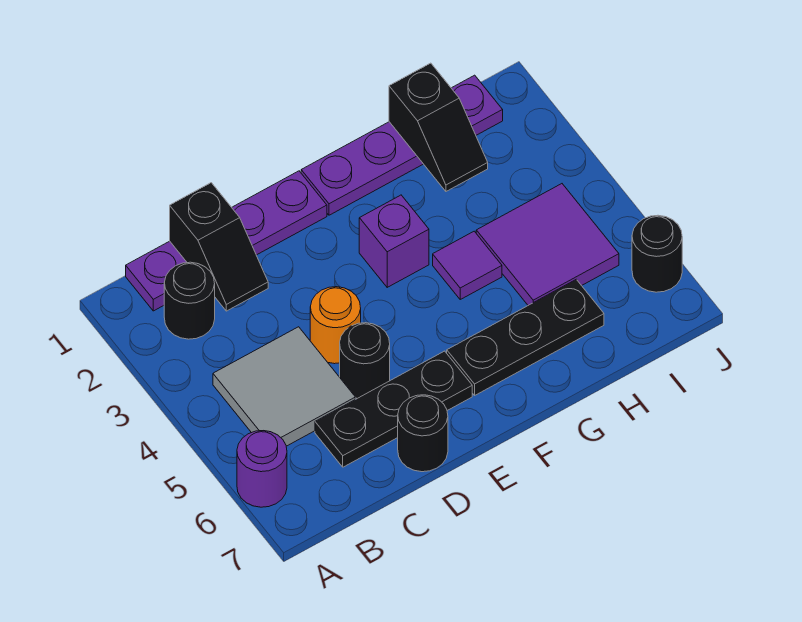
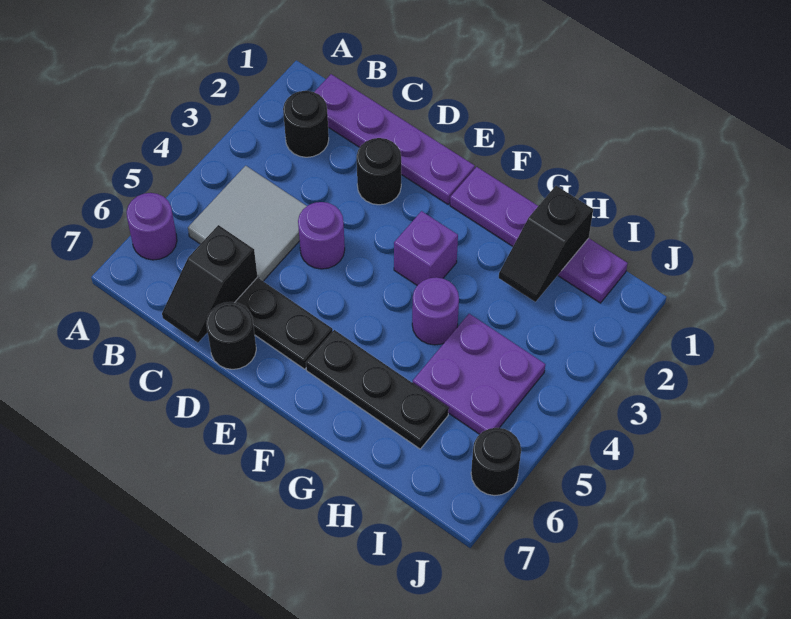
black 1x2 slope [170,183,268,311] -> black 1x2 slope moved to [162,225,257,343]
orange 1x1 round brick [310,287,361,364] -> purple 1x1 round brick [298,202,345,269]
black 1x1 round brick [340,323,390,398] -> black 1x1 round brick moved to [357,138,401,205]
purple 1x1 tile [433,231,502,299] -> purple 1x1 round brick [412,277,459,345]
purple 2x2 tile [476,184,619,305] -> purple 2x2 plate [413,314,545,434]

